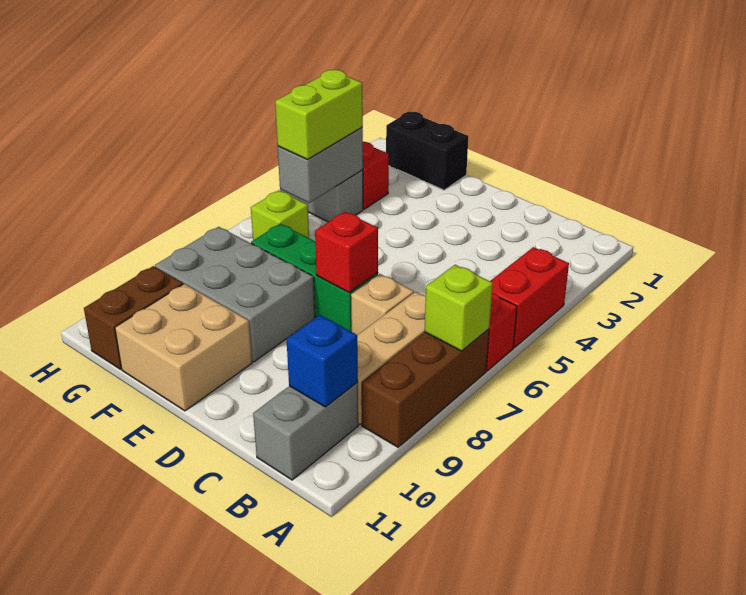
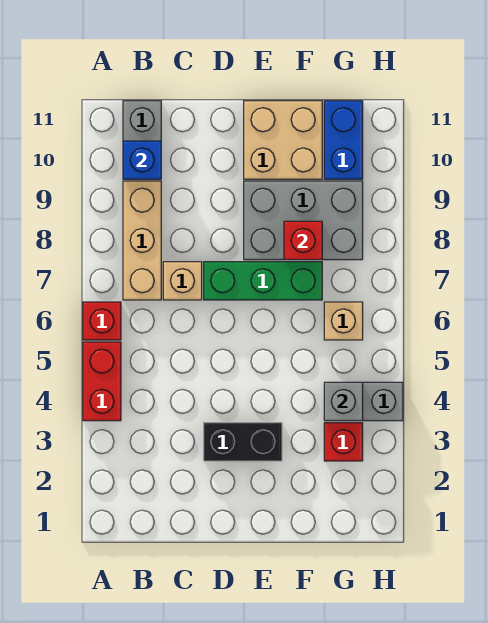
brown 1x3 brick [361,329,489,447] -> none
lime 1x1 brick [425,265,493,351] -> none
red 1x1 brick [315,212,378,292] -> red 1x1 brick moved to [284,221,322,260]
black 1x2 brick [386,111,468,190] -> black 1x2 brick moved to [204,423,282,461]
grey 1x2 brick [278,128,363,203] -> grey 1x1 brick [324,382,363,421]
lime 1x2 brick [275,70,363,159] -> none
lime 1x1 brick [251,190,309,240] -> tan 1x1 brick [324,302,363,340]
brown 1x2 brick [84,266,183,369] -> blue 1x2 brick [324,101,363,179]

